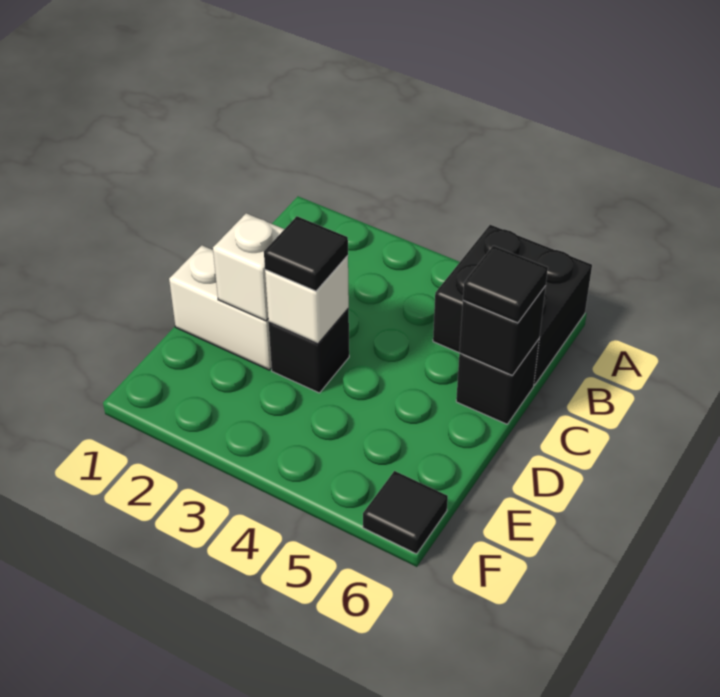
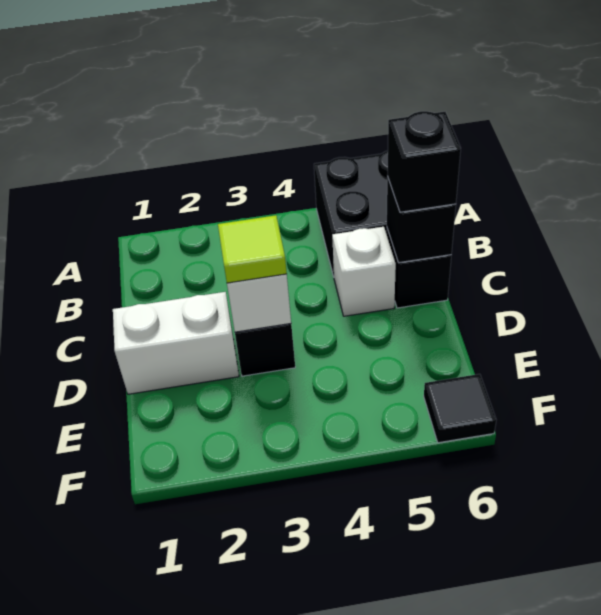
black 1x1 tile [463,246,548,323] -> black 1x1 brick [388,111,461,212]
white 1x1 brick [213,213,284,321] -> white 1x1 brick moved to [332,227,396,316]
black 1x1 tile [264,216,348,291] -> lime 1x1 tile [218,215,287,283]

